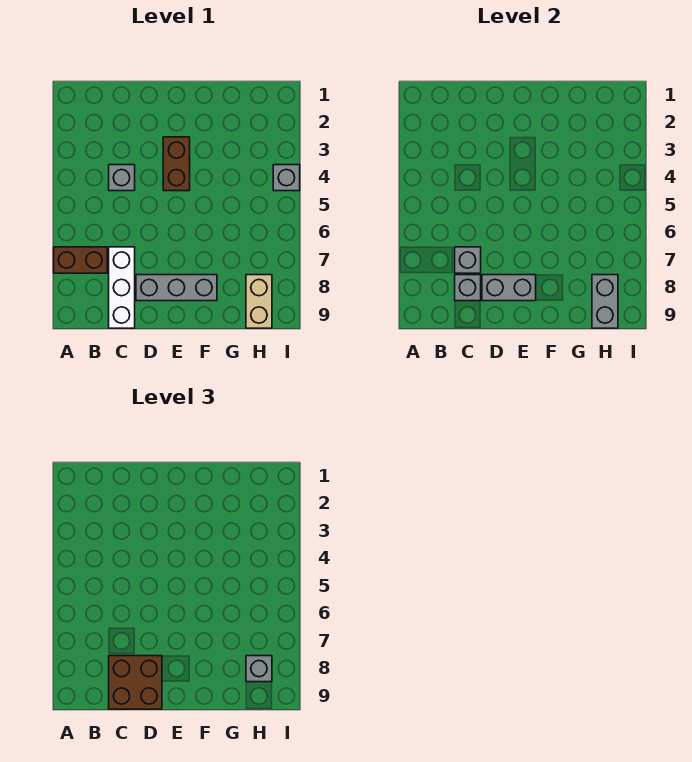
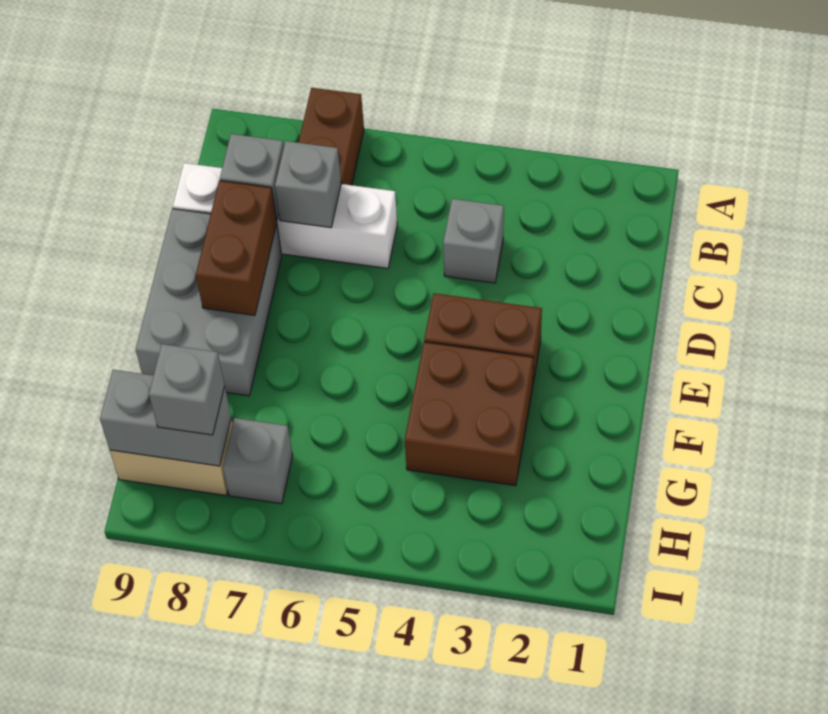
white 1x3 brick [109,247,135,328] -> white 1x4 brick [173,163,397,268]
brown 2x2 brick [109,656,162,709] -> brown 2x2 brick moved to [405,342,533,486]
grey 1x3 brick [136,275,217,301] -> grey 2x3 brick [136,209,282,396]
grey 1x2 brick [482,275,536,301] -> brown 1x2 brick [196,181,277,315]
grey 1x1 brick [273,165,300,191] -> grey 1x1 brick moved to [223,418,293,504]

